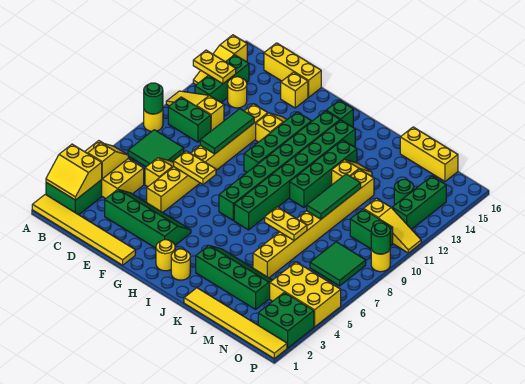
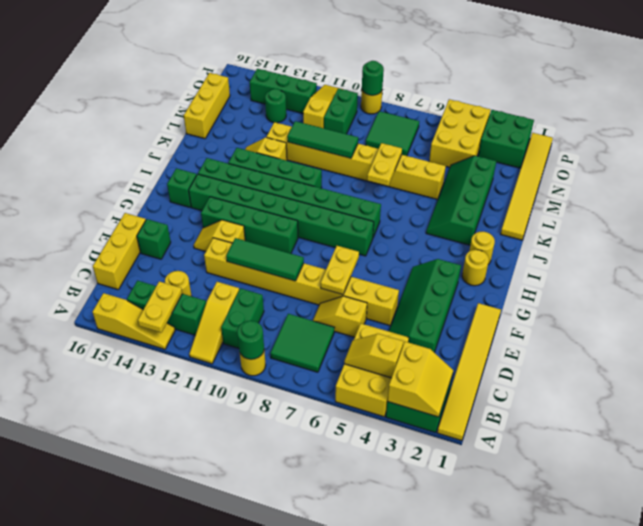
yellow 1x1 brick [281,72,308,108] -> green 1x1 brick [137,219,171,259]

